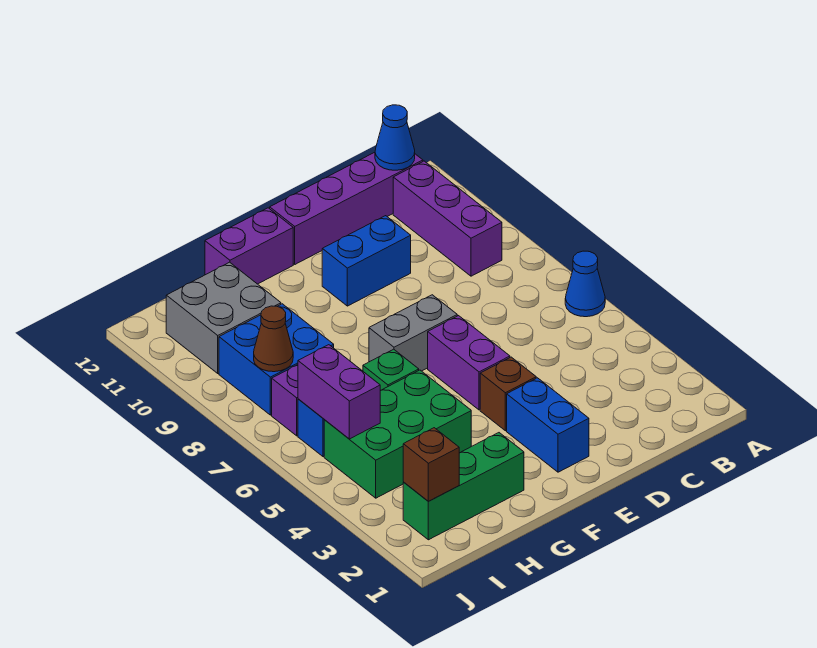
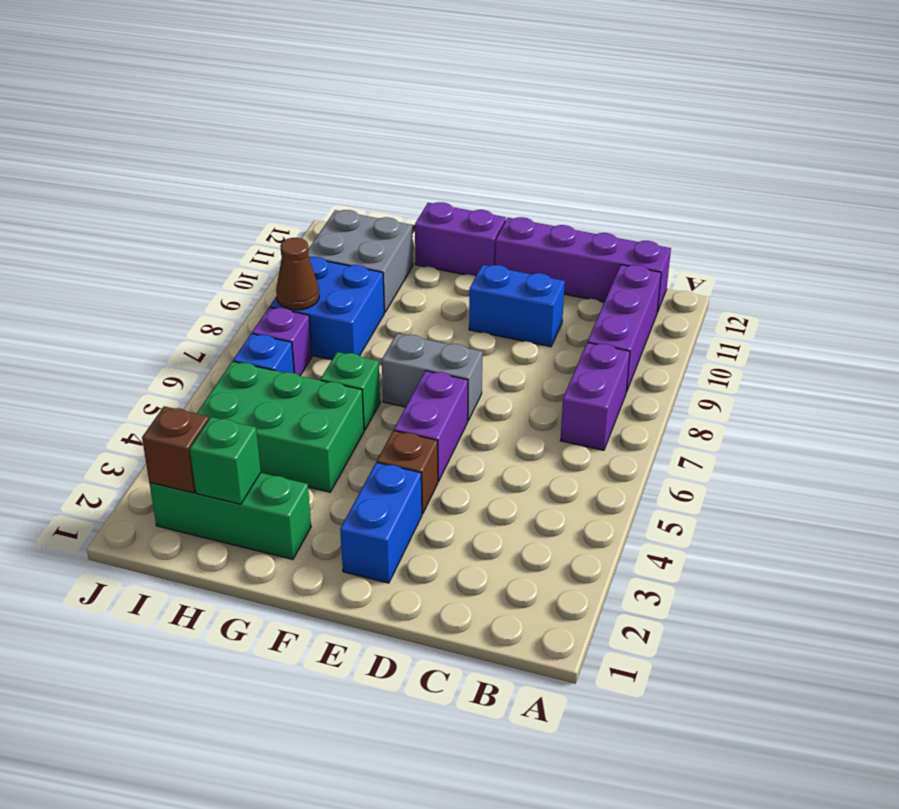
blue 1x1 cone [565,251,605,317] -> none
blue 1x1 cone [375,105,415,170] -> none
none -> green 1x1 brick [190,417,261,504]
purple 1x2 brick [298,345,380,439] -> purple 1x2 brick moved to [560,342,630,450]

